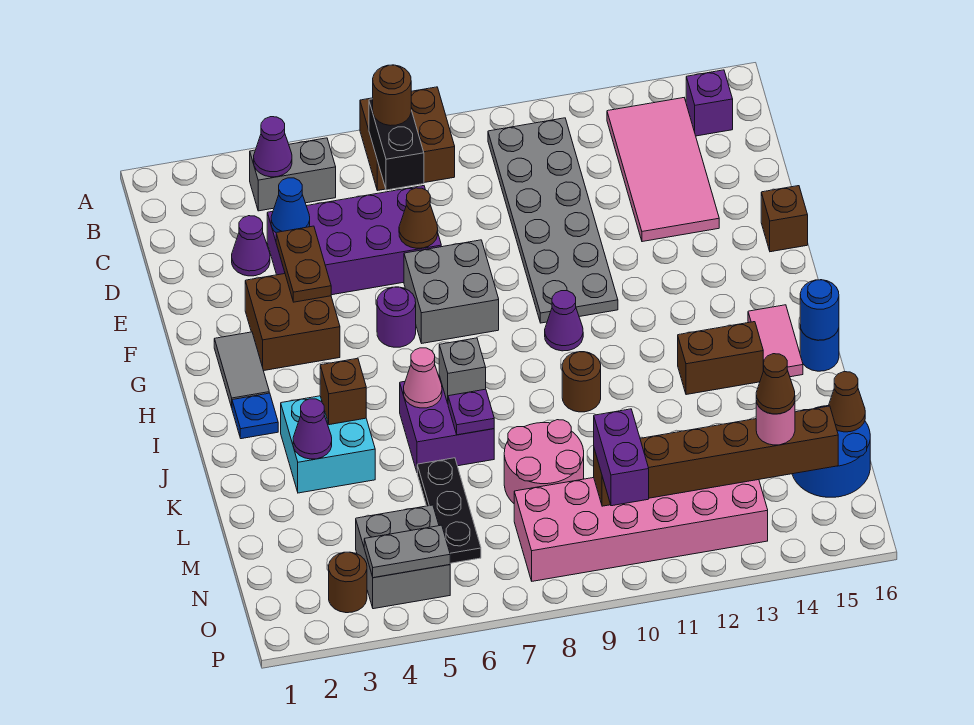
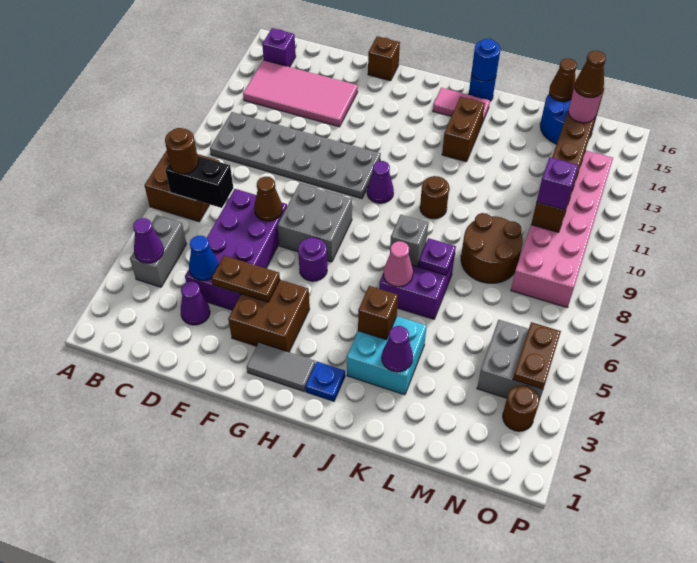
black 1x3 plate [417,458,481,563] -> none
pink 2x2 round brick [504,420,584,503] -> brown 2x2 round brick [461,213,523,283]
purple 1x2 brick [594,409,649,506] -> purple 1x1 brick [537,157,578,210]
grey 1x2 plate [364,525,450,578] -> brown 1x2 plate [513,322,561,389]

